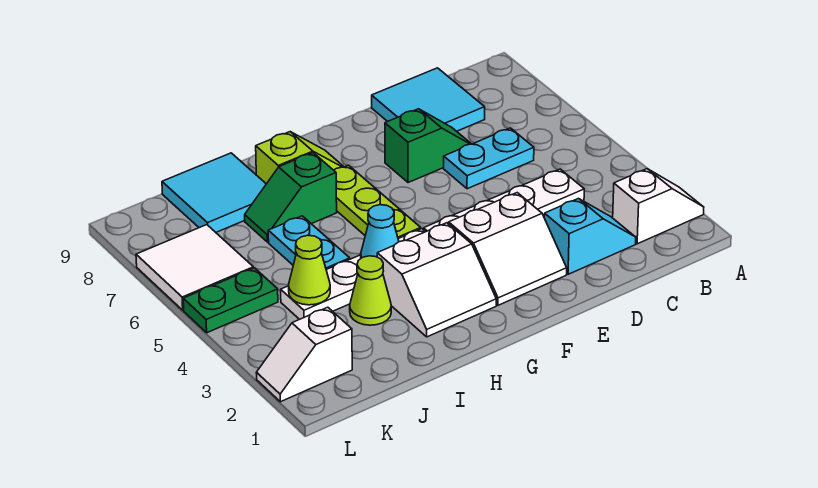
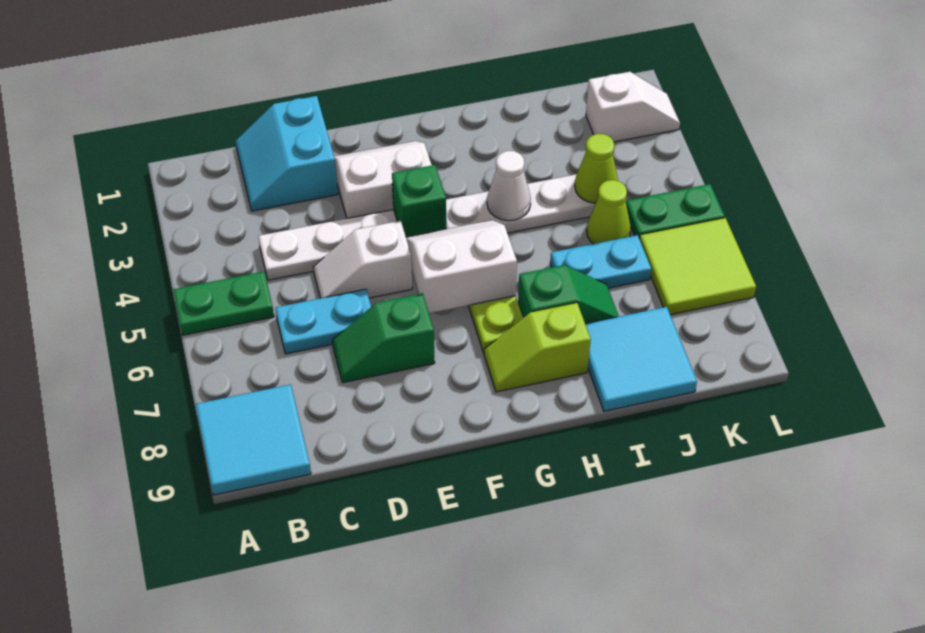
white 1x2 slope [613,169,704,244] -> white 1x2 slope moved to [313,221,412,298]
none -> green 1x2 plate [173,272,274,335]
cyan 1x2 slope [544,199,636,274] -> cyan 2x2 slope [235,96,338,211]
cyan 2x2 tile [372,68,485,131] -> cyan 2x2 tile moved to [196,384,311,495]
none -> green 1x1 brick [392,165,446,237]
white 2x2 slope [377,223,496,337] -> white 2x2 slope moved to [406,220,517,313]
cyan 1x1 cone [361,205,399,258] -> white 1x1 cone [487,151,531,221]
lime 1x1 cone [350,256,391,325] -> lime 1x1 cone moved to [587,180,631,244]
cyan 1x2 plate [268,216,350,269] -> cyan 1x2 plate turned to [550,235,651,288]
white 2x2 tile [136,225,253,310] -> lime 2x2 tile [639,218,756,315]

